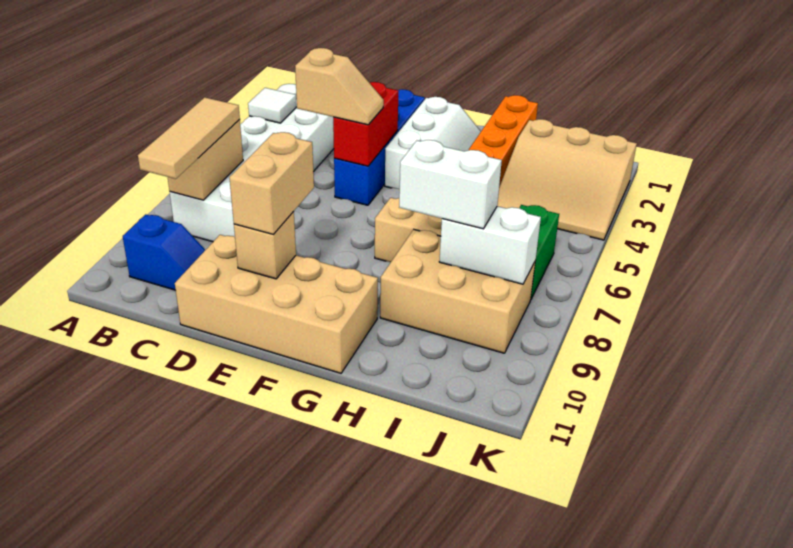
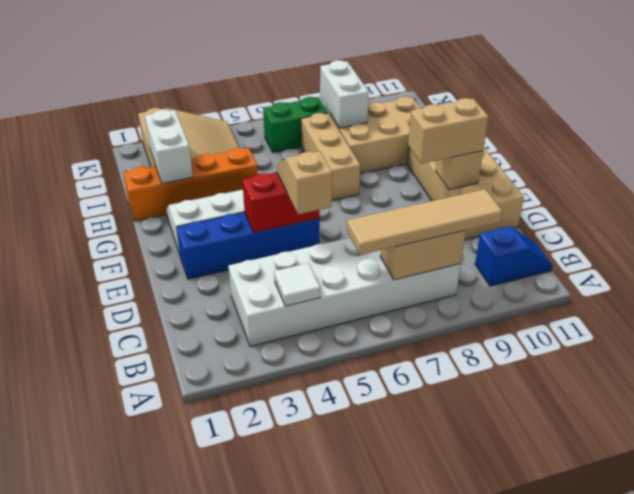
tan 1x3 tile [138,97,240,179] -> tan 1x4 tile [347,189,502,255]
blue 1x2 slope [123,214,205,290] -> blue 1x2 slope turned to [475,226,553,286]
tan 2x3 brick [380,230,535,353] -> tan 2x3 brick turned to [330,97,421,174]
white 1x2 brick [399,140,502,229] -> white 1x2 brick moved to [145,110,193,184]

